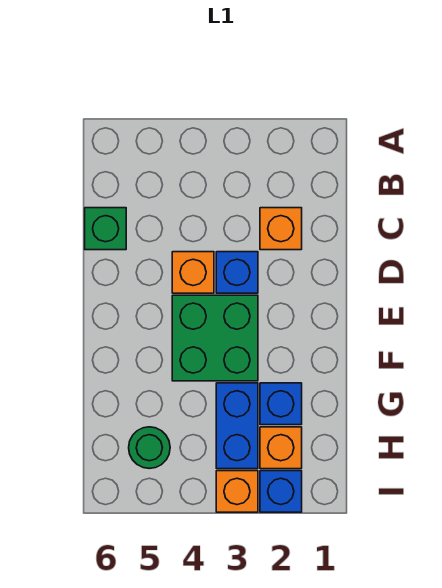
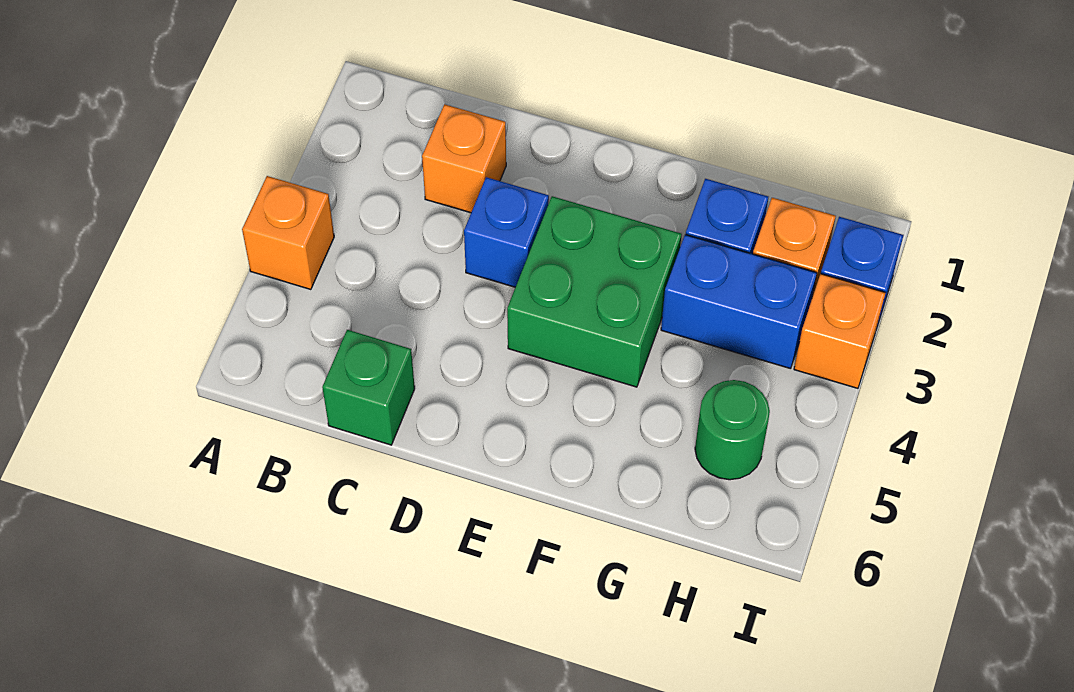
orange 1x1 brick [172,252,214,293] -> orange 1x1 brick moved to [242,176,334,290]

